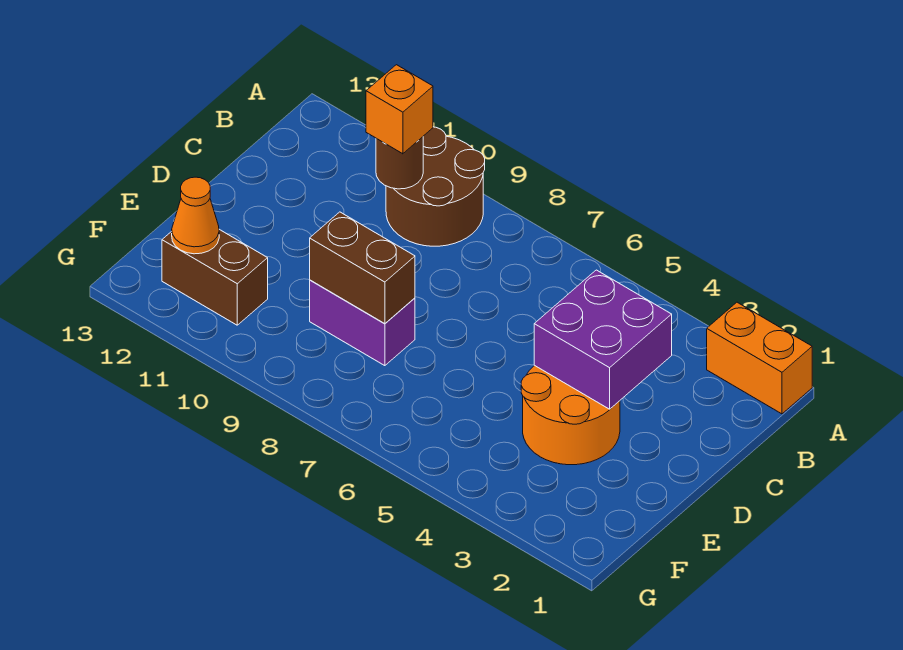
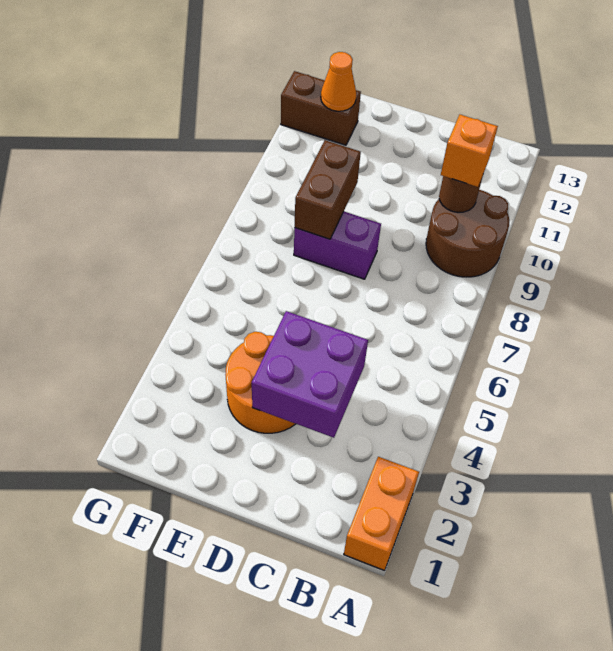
purple 1x2 brick [310,280,415,366] -> purple 1x2 brick turned to [294,212,381,279]
brown 1x2 brick [162,229,268,325] -> brown 1x2 brick turned to [281,71,361,145]

